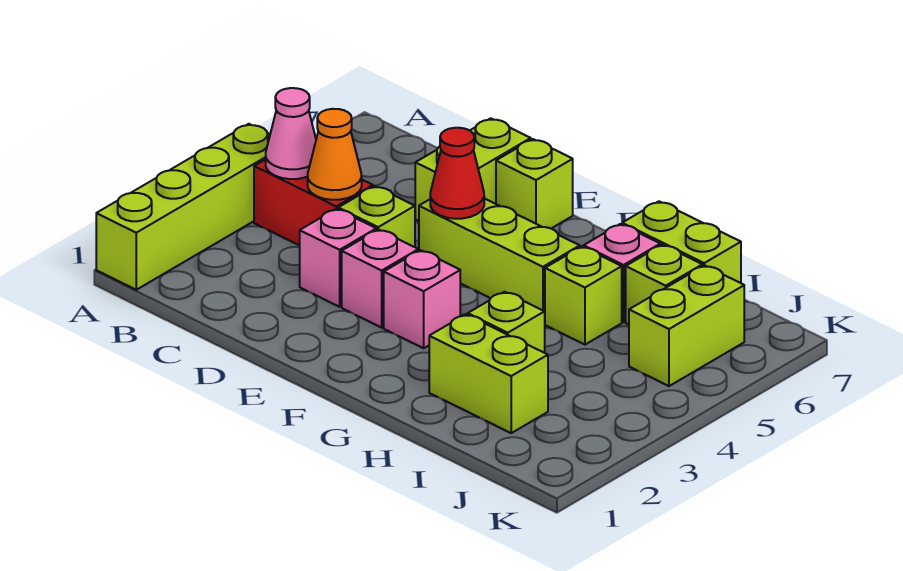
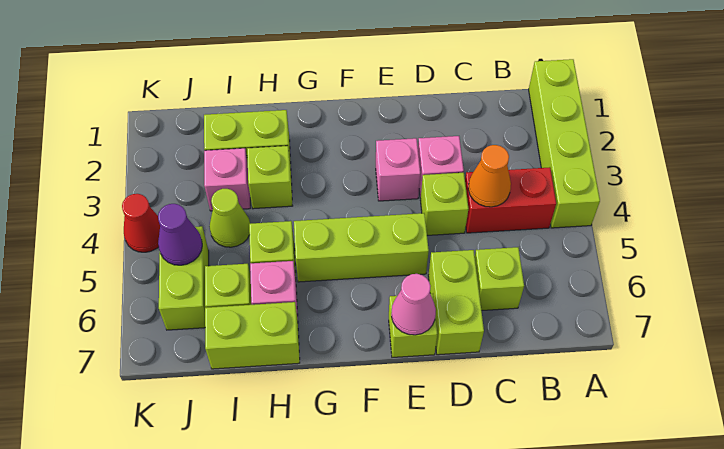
pink 1x1 cone [266,88,316,179] -> pink 1x1 cone moved to [391,274,436,335]
none -> lime 1x1 brick [475,247,524,311]
red 1x1 cone [430,128,484,219] -> red 1x1 cone moved to [122,194,160,252]
pink 1x1 brick [384,250,460,348] -> pink 1x1 brick moved to [204,148,250,211]
none -> lime 1x1 cone [210,189,250,247]
none -> purple 1x1 cone [158,204,202,265]

